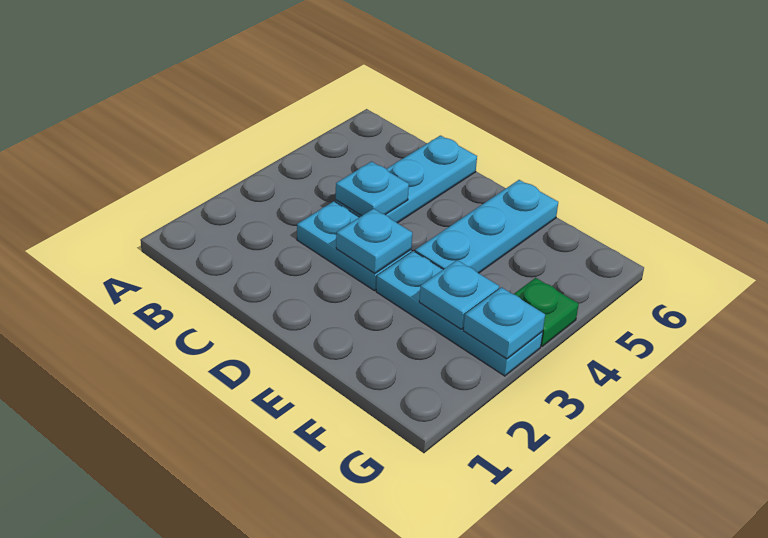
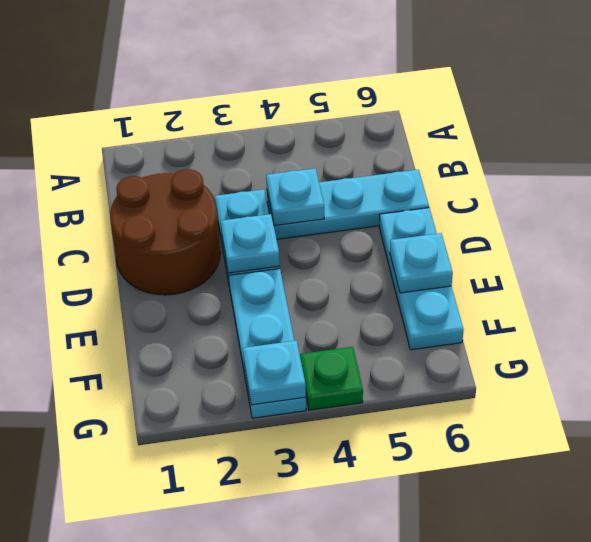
none -> brown 2x2 round brick [110,169,220,295]
cyan 1x3 plate [415,180,558,273] -> cyan 1x3 plate turned to [379,208,464,350]
cyan 1x1 plate [419,260,499,329] -> cyan 1x1 plate moved to [390,233,453,293]

